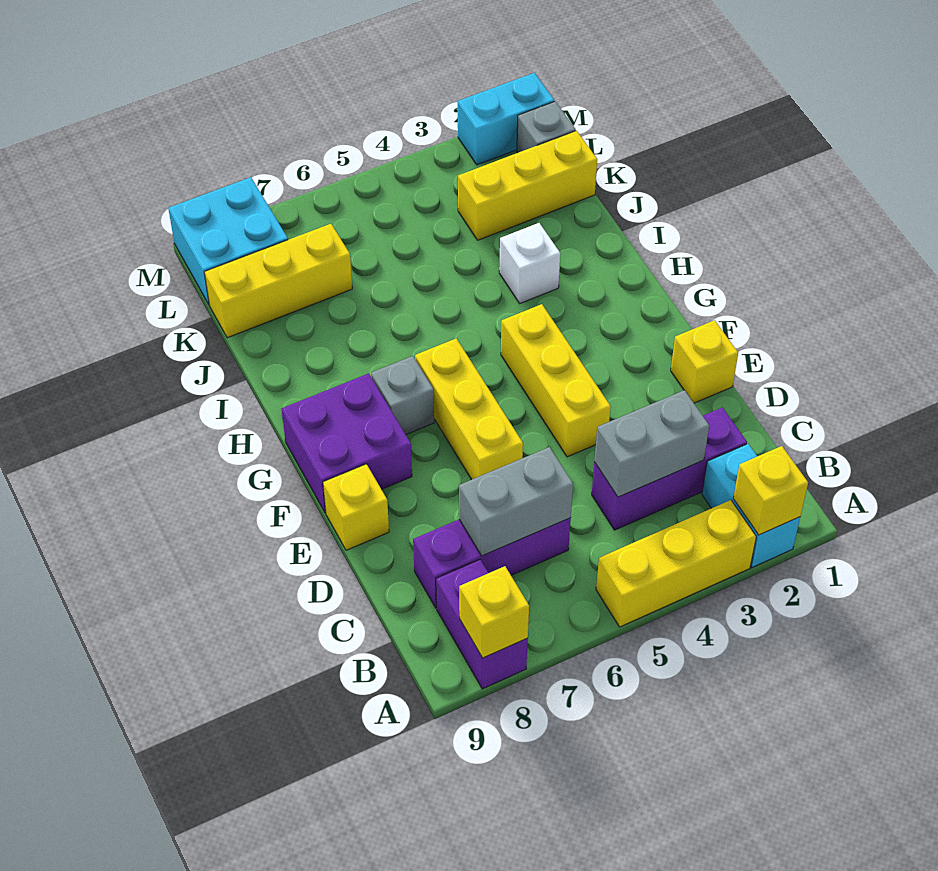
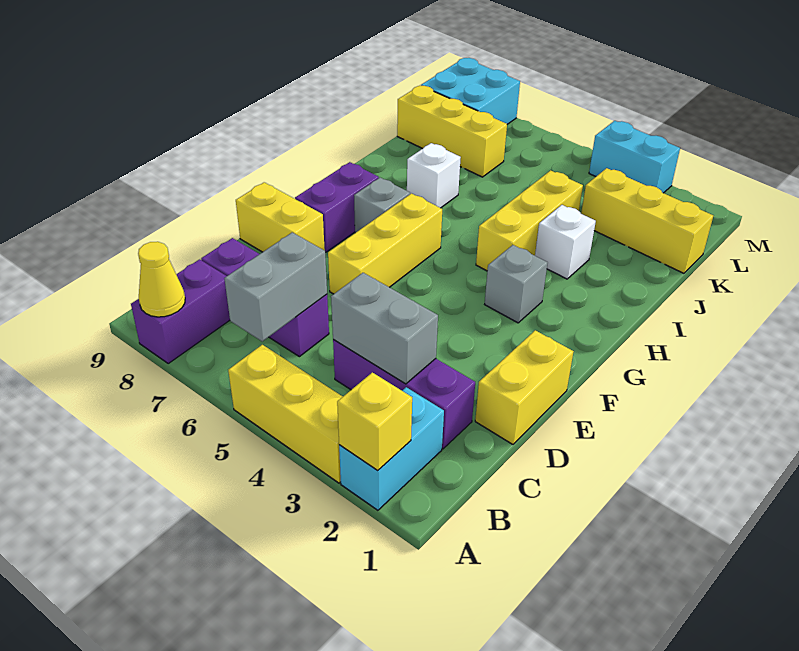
yellow 1x1 brick [459,566,529,658] -> yellow 1x1 cone [138,242,185,317]
grey 1x2 brick [459,447,573,556] -> grey 1x2 brick turned to [224,232,327,341]
yellow 1x1 brick [671,320,738,403] -> yellow 1x2 brick [475,330,574,444]
yellow 1x3 brick [501,304,611,457] -> yellow 1x3 brick moved to [476,170,583,271]
yellow 1x1 brick [323,464,389,550] -> yellow 1x2 brick [236,182,325,252]
purple 2x2 brick [281,373,412,513] -> purple 1x2 brick [295,162,379,252]
none -> white 1x1 brick [407,143,461,208]
grey 1x1 brick [517,101,576,153] -> grey 1x1 brick moved to [485,245,547,323]
cyan 1x2 brick [458,73,554,165] -> cyan 1x2 brick moved to [589,121,680,193]

